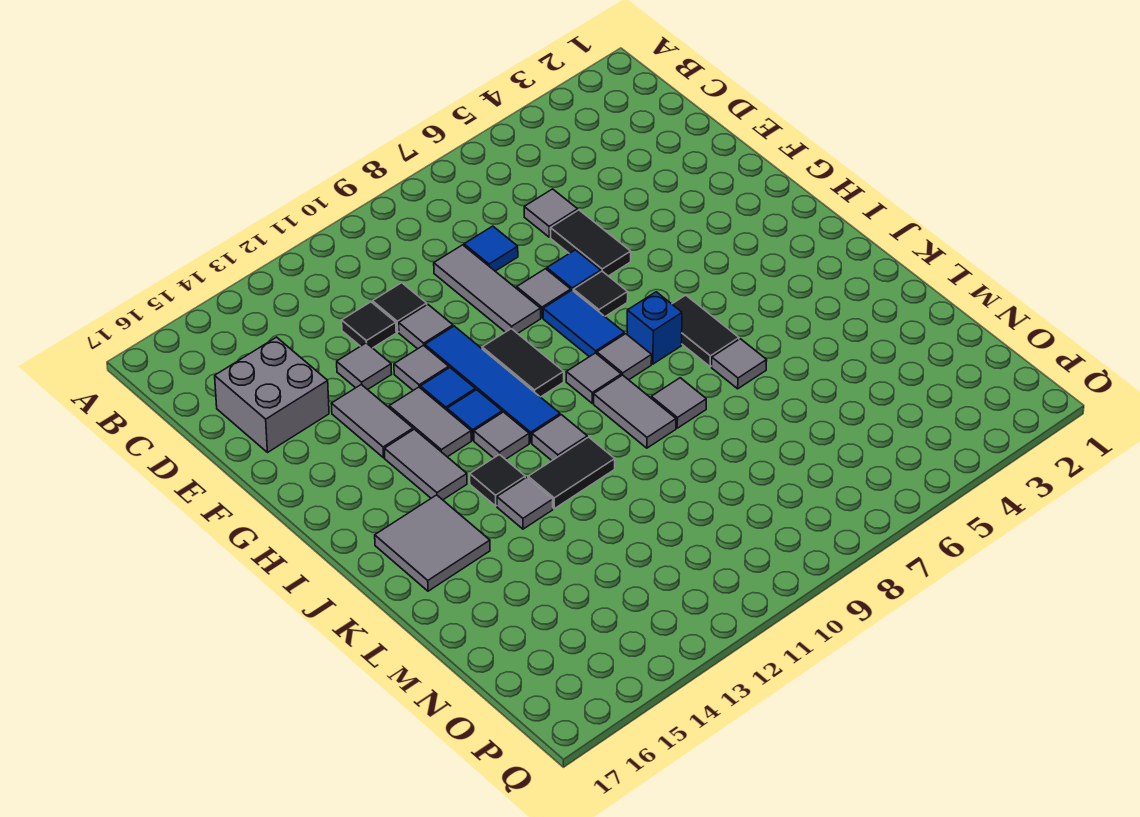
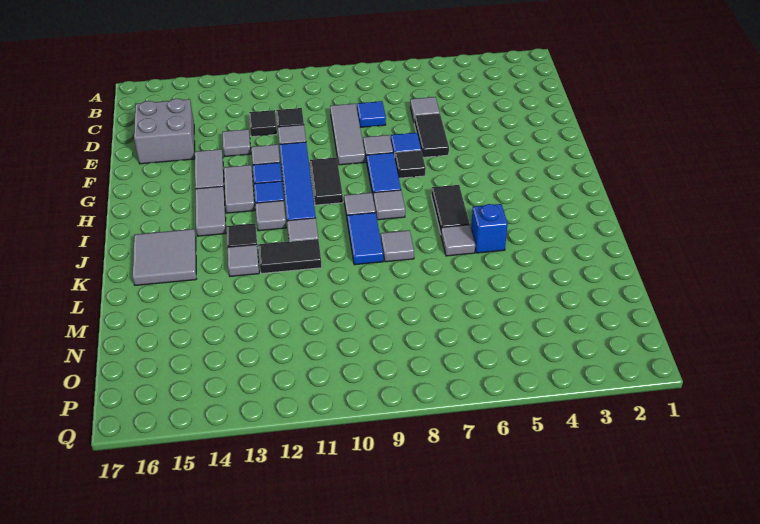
blue 1x1 brick [627,292,682,364] -> blue 1x1 brick moved to [471,204,508,253]
grey 1x2 tile [594,375,676,448] -> blue 1x2 tile [347,212,383,265]

